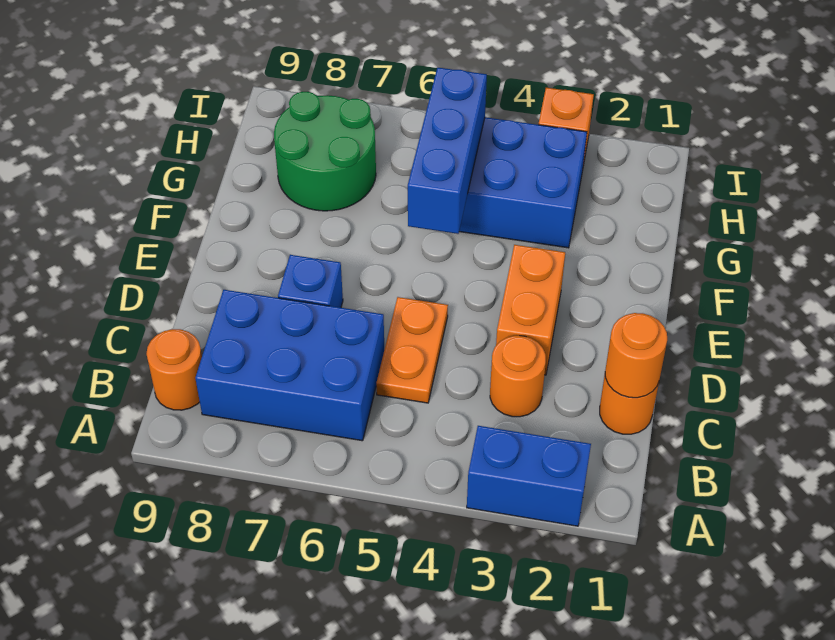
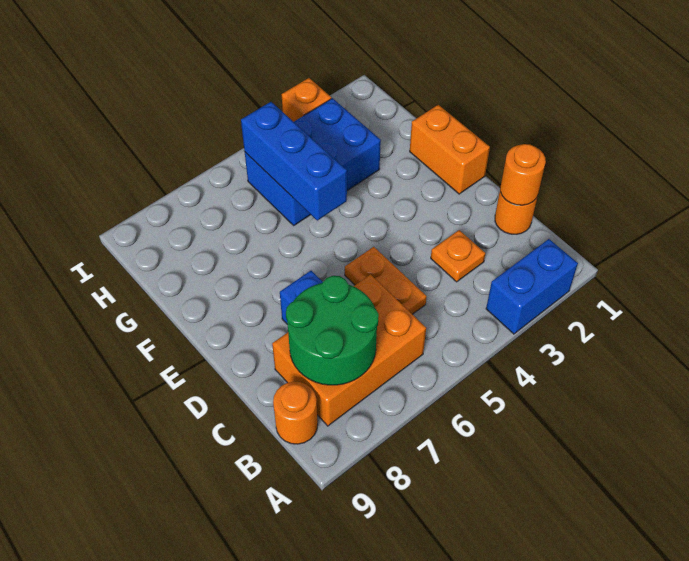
blue 2x3 brick [195,290,384,441] -> orange 2x3 brick [272,275,426,426]
orange 1x1 round brick [490,336,546,417] -> orange 1x1 plate [431,230,485,282]
orange 1x2 brick [496,245,565,375] -> orange 1x2 brick moved to [410,105,490,194]
green 2x2 round brick [274,92,376,211] -> green 2x2 round brick moved to [286,276,379,385]

